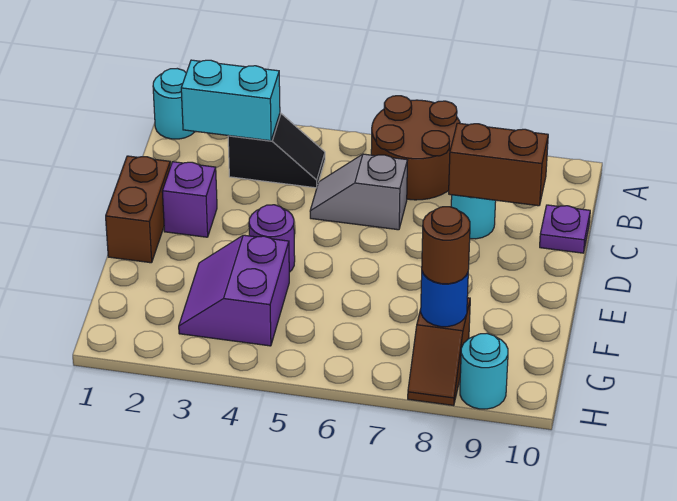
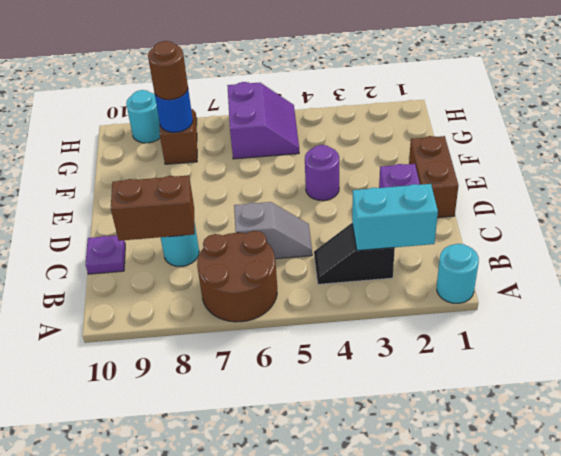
purple 2x2 slope [179,235,289,346] -> purple 2x2 slope moved to [227,82,299,159]

